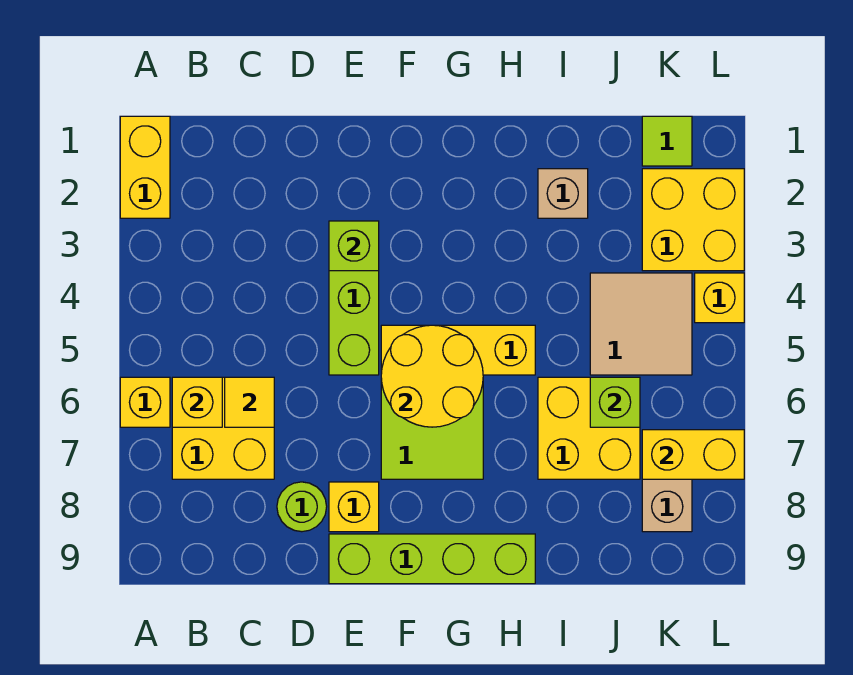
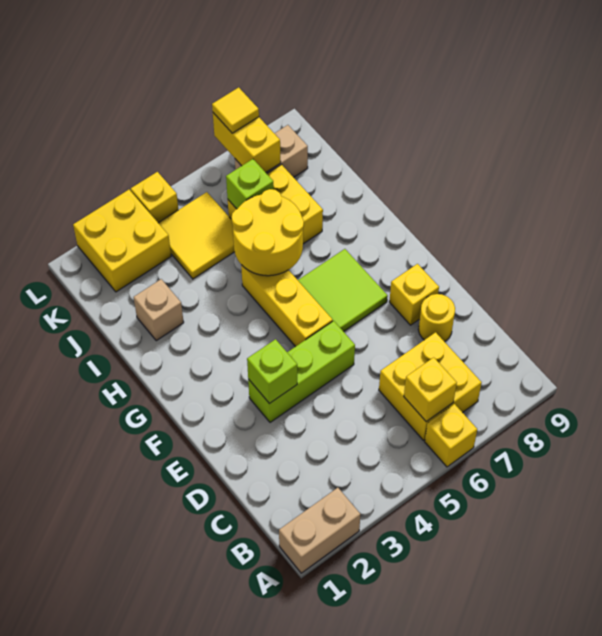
yellow 1x2 brick [120,116,170,218] -> tan 1x2 brick [279,488,361,573]
yellow 1x1 tile [225,377,274,427] -> yellow 1x1 tile moved to [212,87,259,133]
lime 1x1 round brick [277,482,327,532] -> yellow 1x1 round brick [418,294,455,342]
lime 1x4 brick [329,534,535,584] -> none
yellow 2x2 round brick [381,325,483,427] -> yellow 2x2 round brick moved to [231,189,304,276]
tan 2x2 tile [590,273,692,375] -> yellow 2x2 tile [159,192,234,279]
lime 1x1 tile [642,116,692,166] -> none

